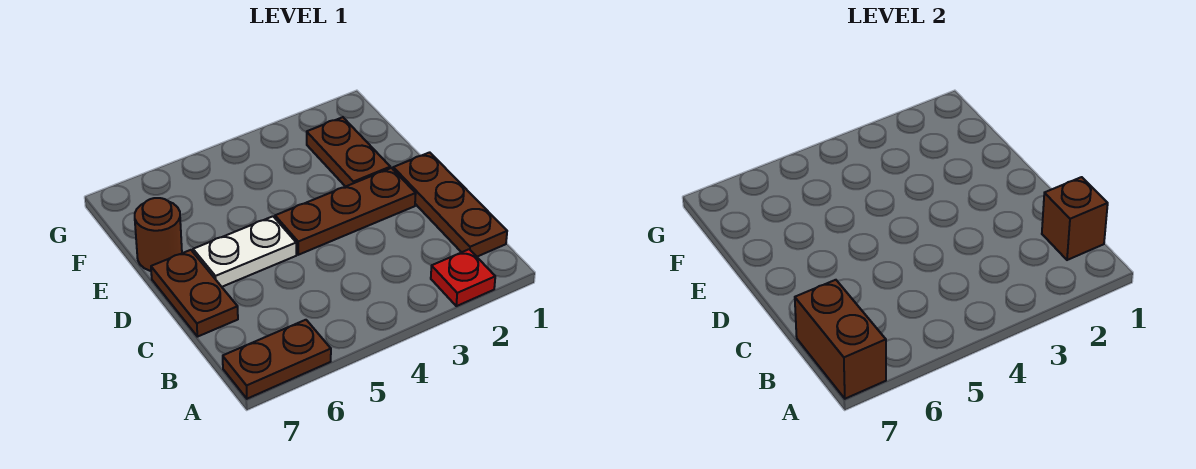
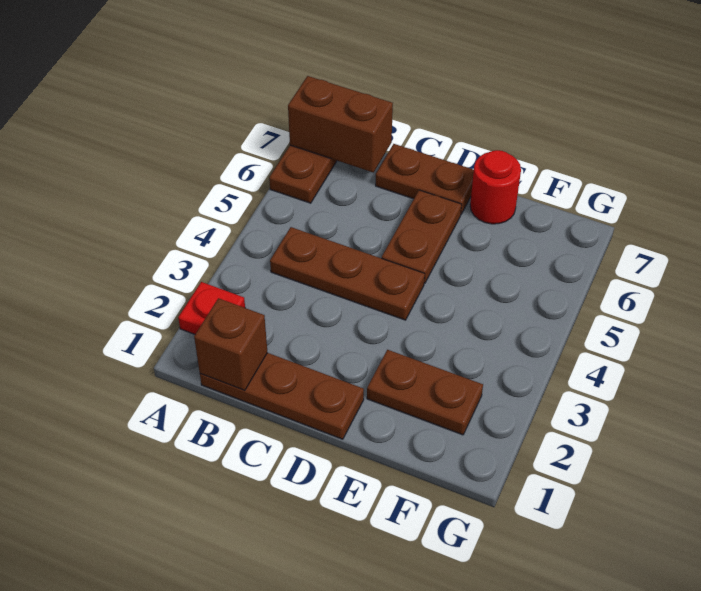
brown 1x3 plate [275,168,416,255] -> brown 1x3 plate turned to [270,227,425,320]
white 1x2 plate [193,216,296,287] -> brown 1x2 plate [382,190,462,284]
brown 1x1 round brick [135,198,182,271] -> red 1x1 round brick [470,150,521,224]

